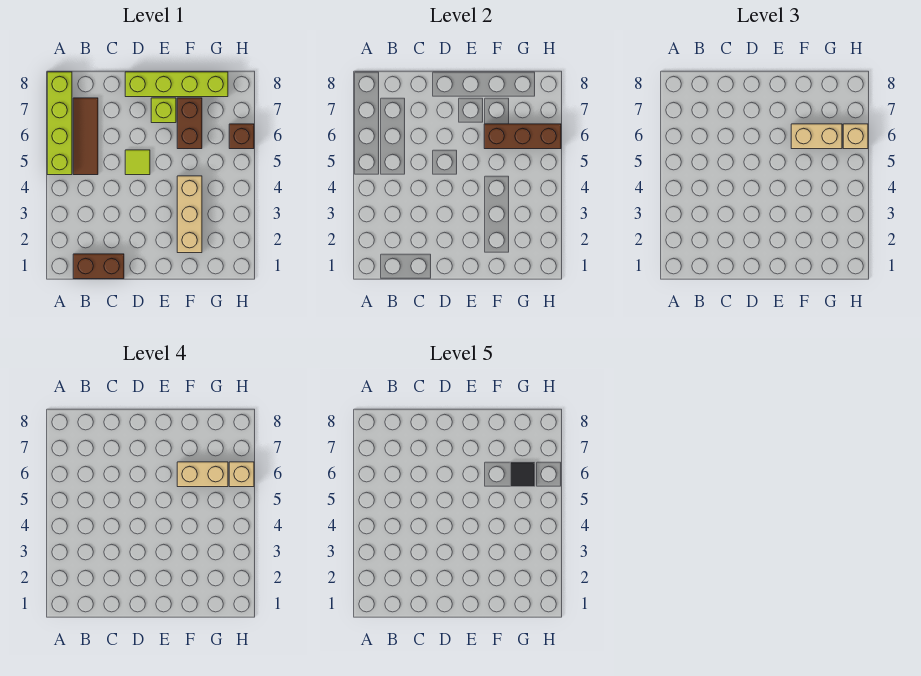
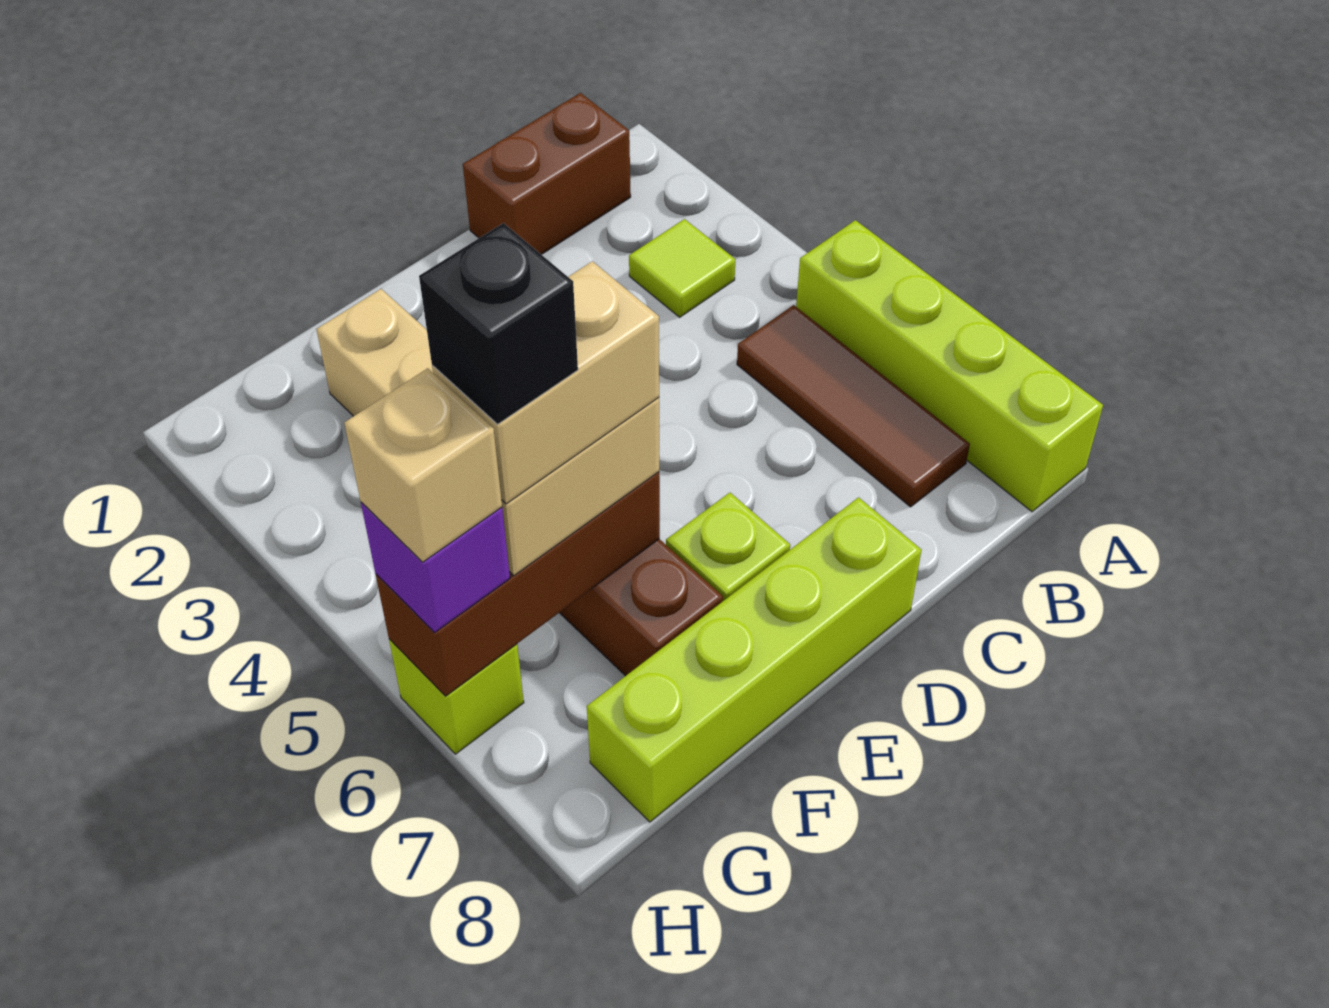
lime 1x1 tile [125,150,150,175] -> lime 1x1 tile moved to [629,219,735,317]
black 1x1 tile [510,462,535,487] -> black 1x1 brick [419,223,578,424]
brown 1x1 brick [229,124,254,149] -> lime 1x1 brick [389,639,524,754]
tan 1x1 brick [843,124,868,149] -> purple 1x1 brick [361,502,510,633]

